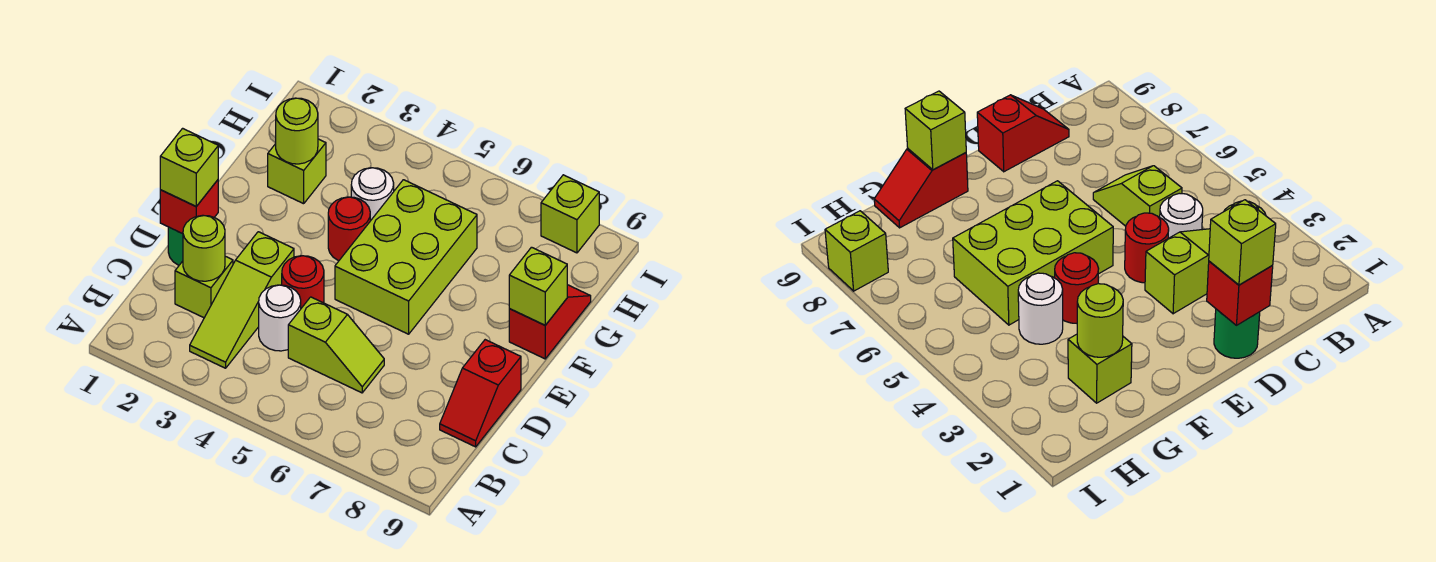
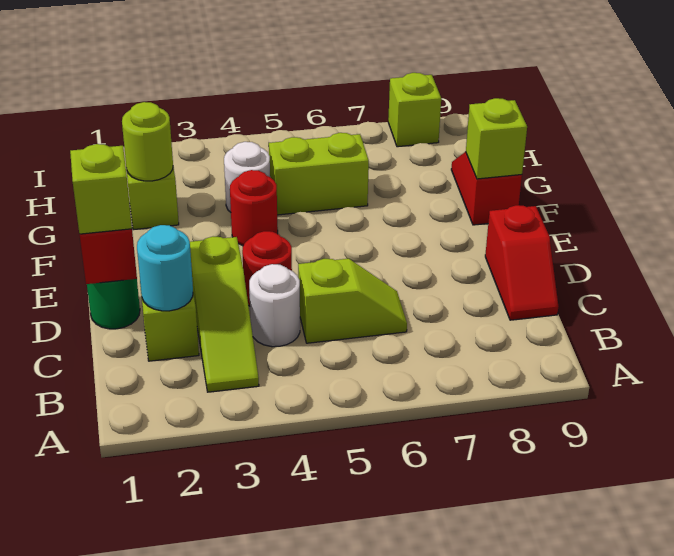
lime 1x1 round brick [183,215,225,281] -> cyan 1x1 round brick [137,225,193,311]
lime 2x3 brick [335,180,477,334] -> lime 1x2 brick [269,133,369,215]

